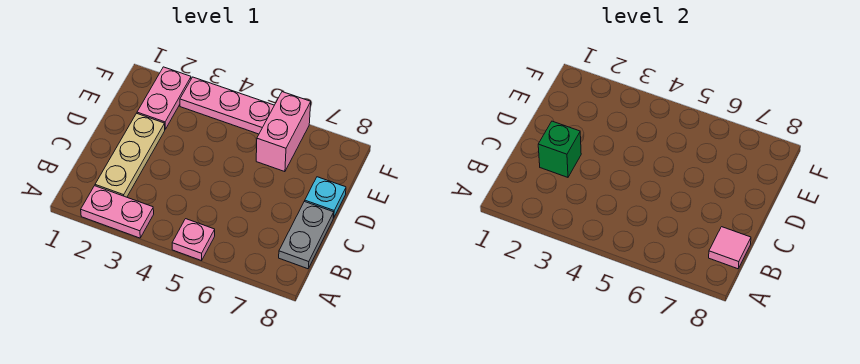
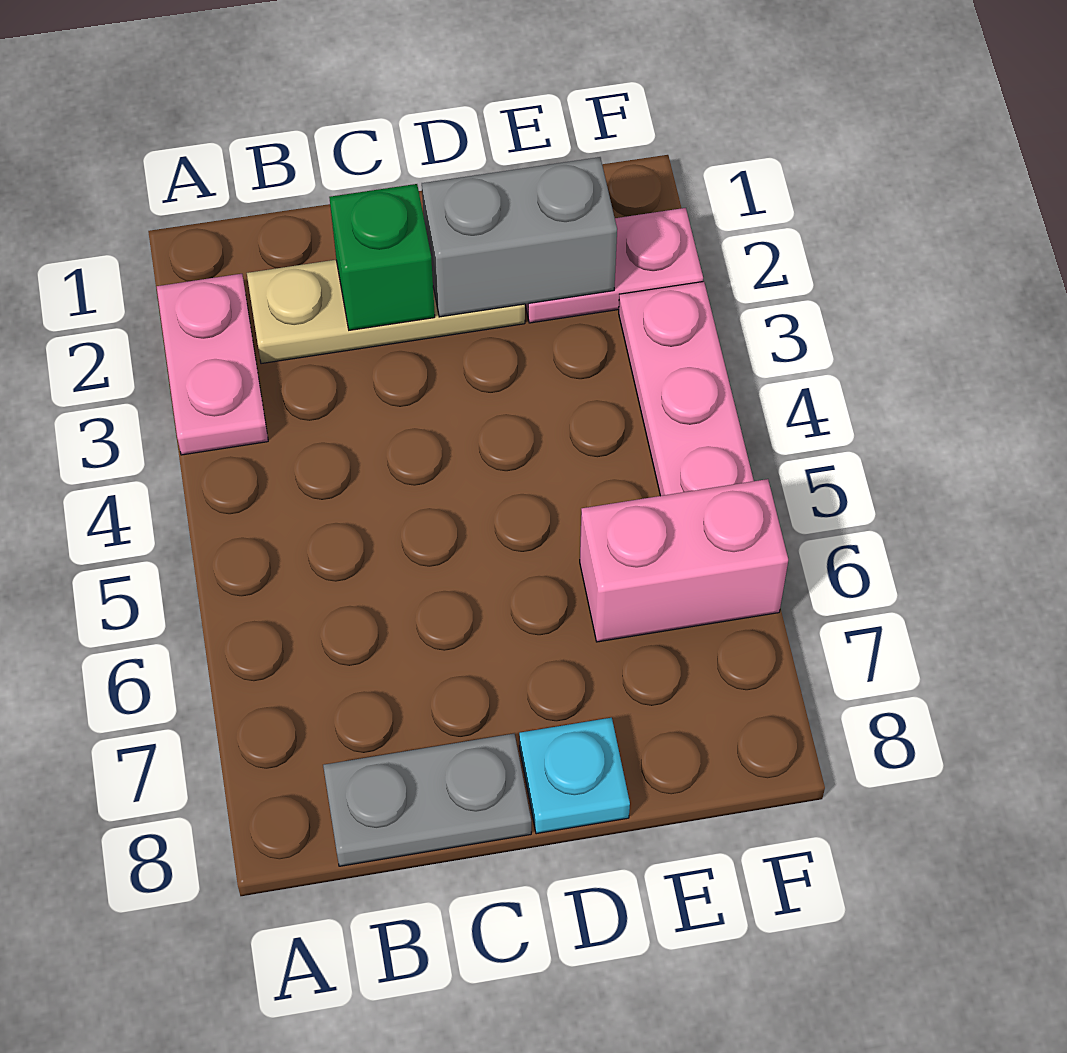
pink 1x1 plate [172,219,215,261] -> none
pink 1x1 tile [709,227,751,269] -> none
none -> grey 1x2 brick [422,157,617,317]

